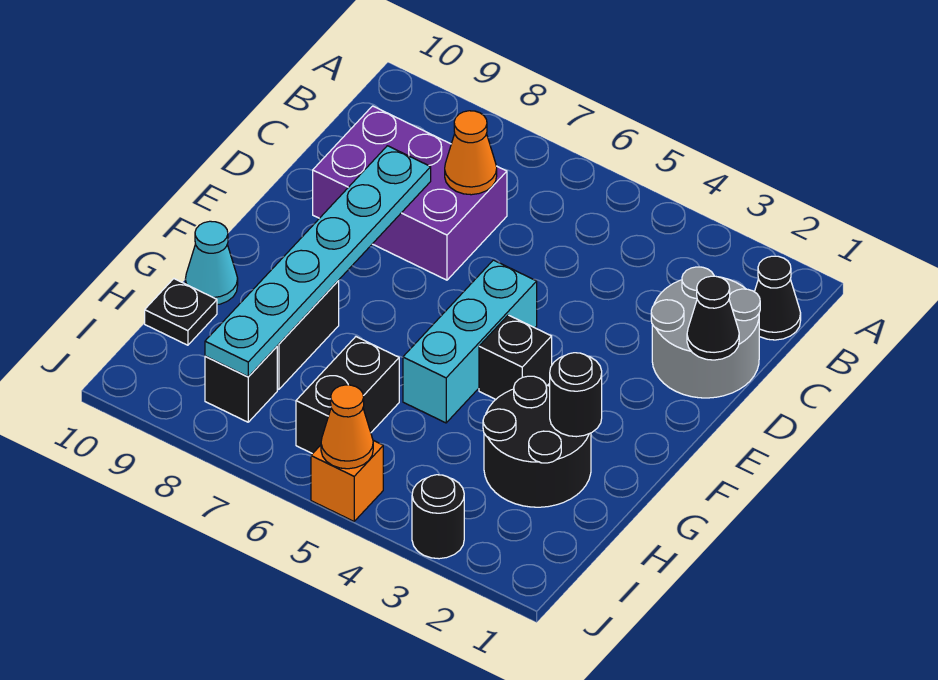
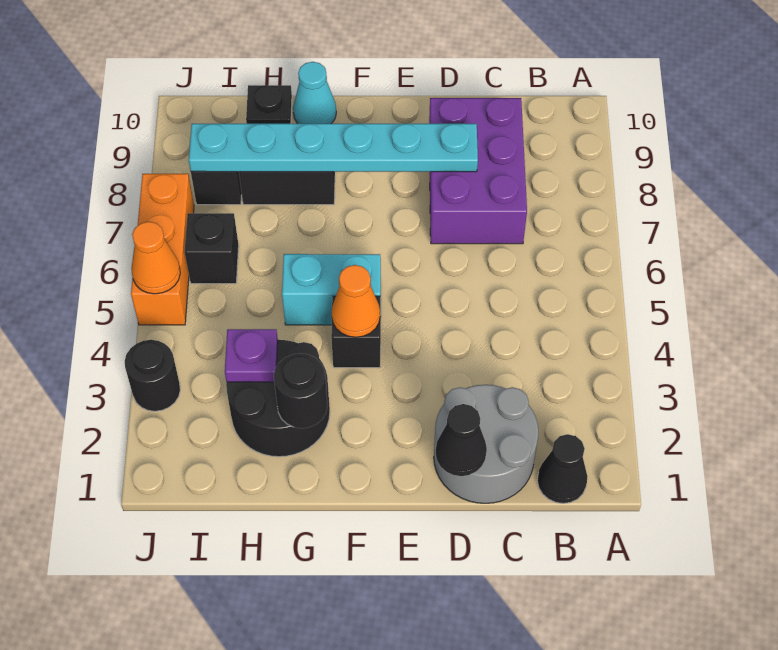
orange 1x1 cone [445,111,497,195] -> orange 1x1 cone moved to [332,265,380,337]
cyan 1x3 brick [403,260,537,423] -> cyan 1x2 brick [282,254,381,325]
none -> purple 1x1 plate [225,329,278,382]
black 1x2 brick [296,337,399,454] -> black 1x1 brick [185,213,239,284]
orange 1x1 brick [311,440,383,521] -> orange 1x3 brick [131,174,194,325]

